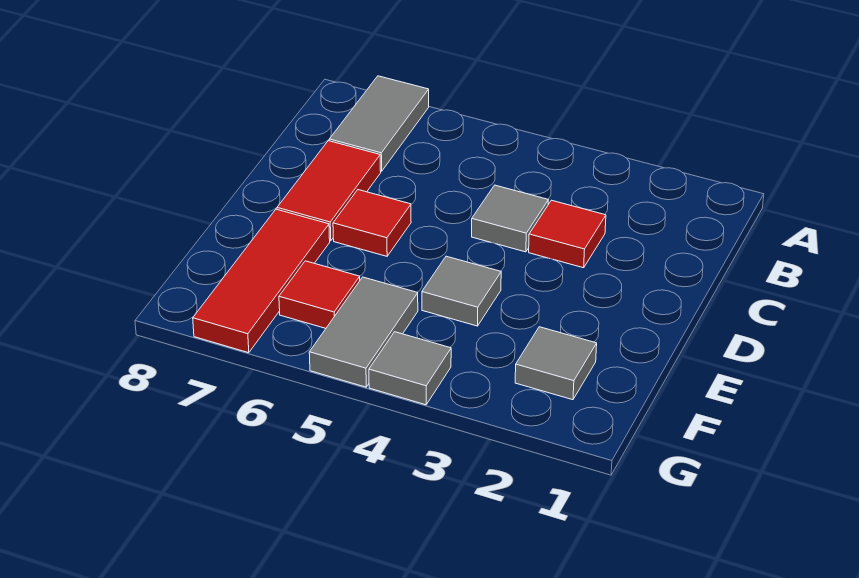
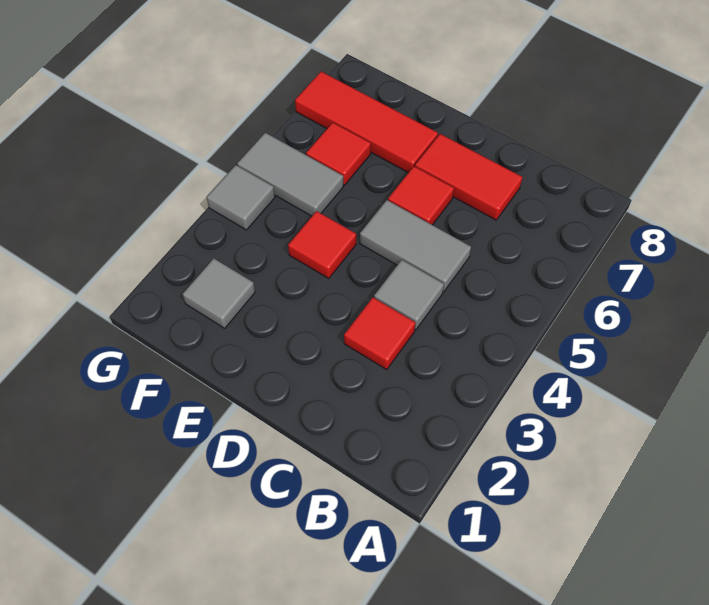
grey 1x2 tile [329,76,429,171] -> grey 1x2 tile moved to [360,200,471,292]
grey 1x1 tile [422,256,501,326] -> red 1x1 tile [288,211,356,279]

